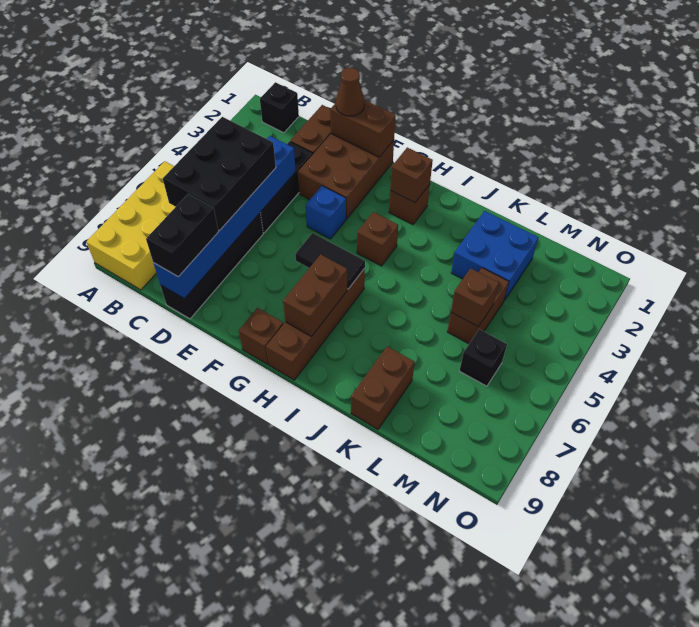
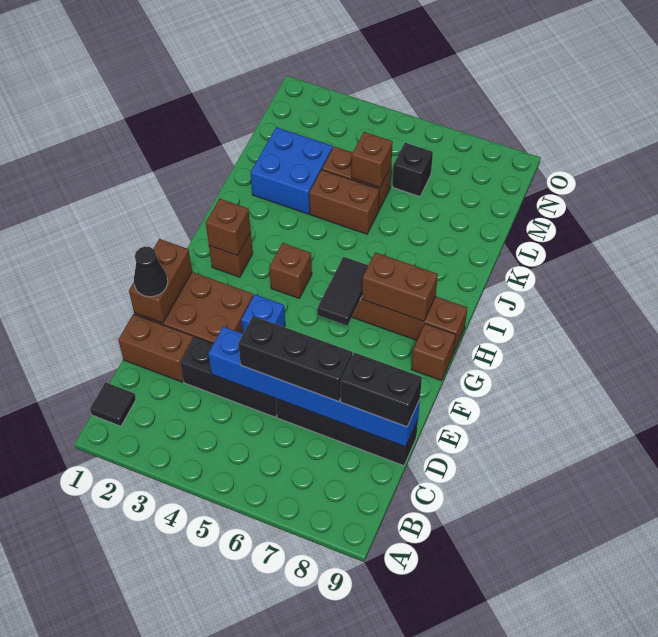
yellow 2x4 brick [86,161,175,290] -> none
black 1x1 brick [260,82,299,133] -> black 1x1 tile [90,382,136,426]
black 2x3 brick [163,117,276,231] -> black 1x3 brick [238,316,353,402]
brown 1x1 cone [336,68,365,116] -> black 1x1 cone [134,247,168,297]
brown 1x2 brick [351,346,414,429] -> brown 1x2 brick moved to [309,170,379,234]

